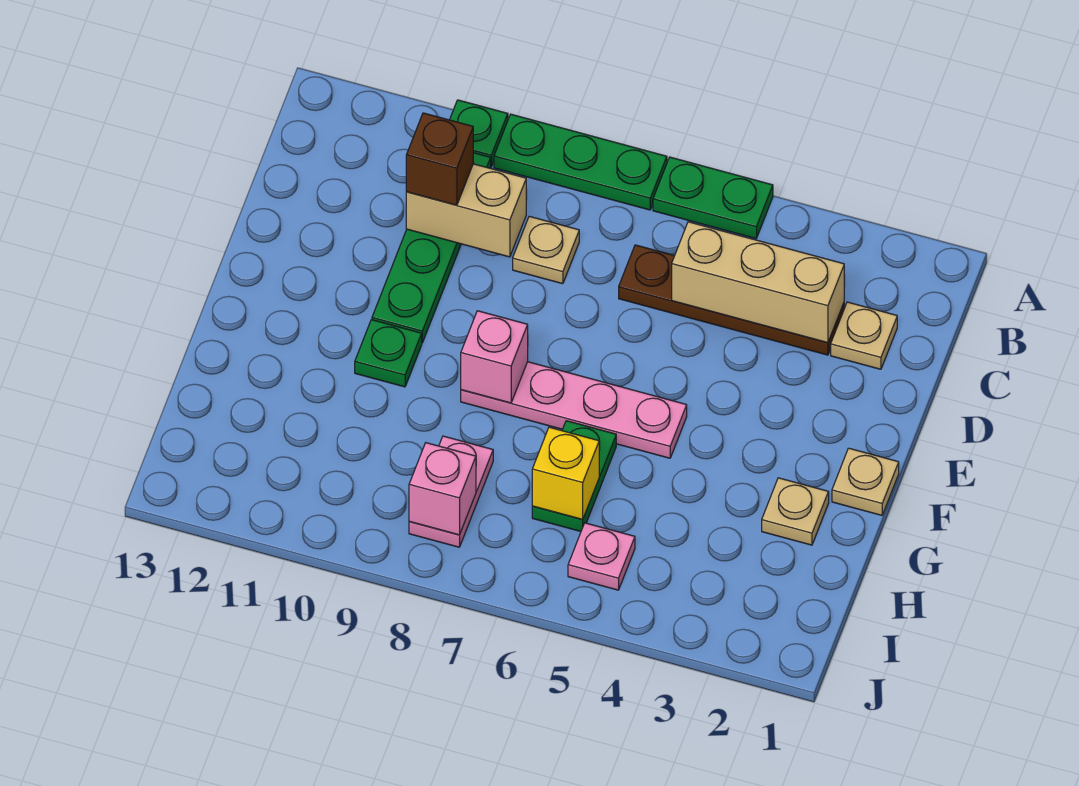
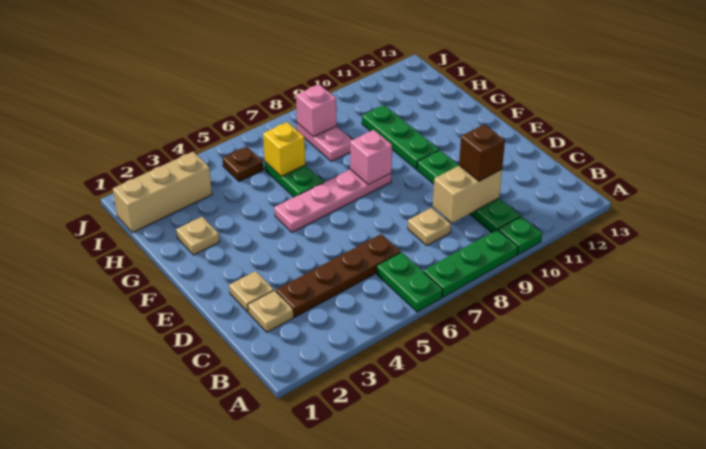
green 1x2 plate [653,157,773,239] -> green 1x2 plate turned to [377,252,443,312]
tan 1x3 brick [672,222,844,343] -> tan 1x3 brick moved to [113,152,212,233]
tan 1x1 plate [832,448,899,515] -> tan 1x1 plate moved to [229,271,274,312]
green 1x1 plate [355,320,422,387] -> green 1x3 plate [362,105,439,169]
pink 1x1 plate [568,523,635,590] -> brown 1x1 plate [222,146,263,182]

